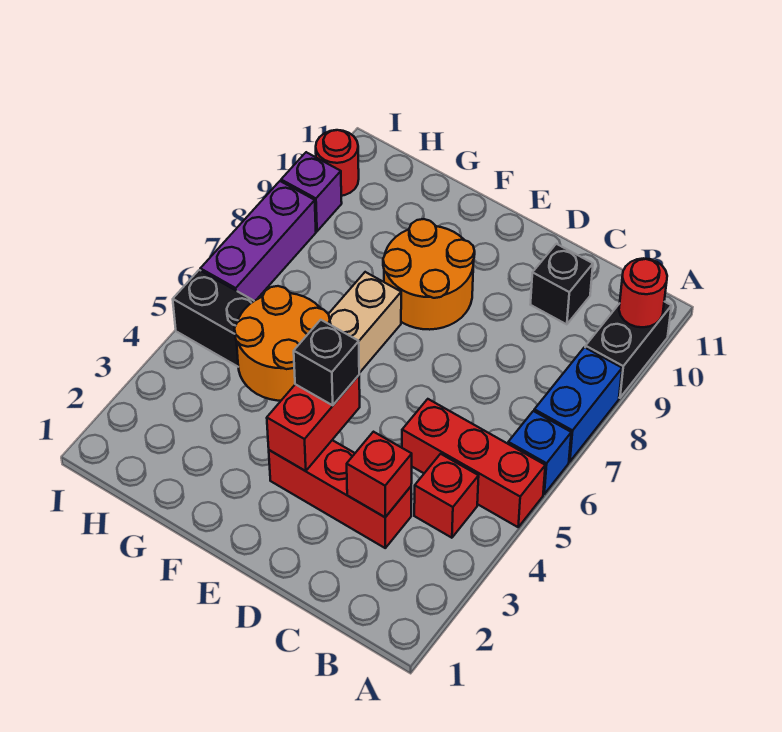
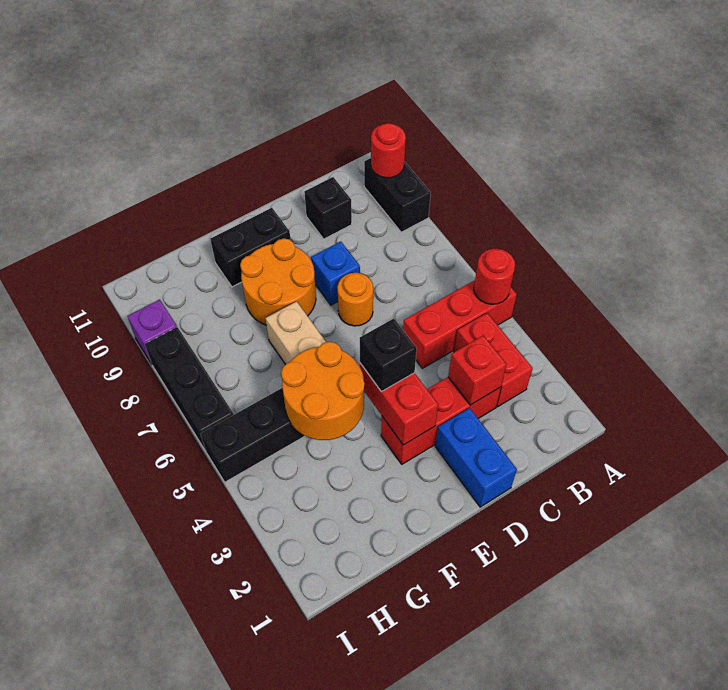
blue 1x1 brick [508,411,571,494] -> blue 1x1 brick moved to [311,241,360,305]
blue 1x2 brick [534,347,622,462] -> blue 1x2 brick moved to [435,408,517,507]
red 1x1 brick [414,454,479,538] -> red 1x2 brick [454,313,533,407]
none -> orange 1x1 round brick [337,273,373,326]
none -> black 1x2 brick [210,208,290,287]
purple 1x3 brick [200,181,316,301] -> black 1x3 brick [145,327,234,451]
red 1x1 round brick [316,130,359,196] -> red 1x1 round brick moved to [474,249,515,304]

